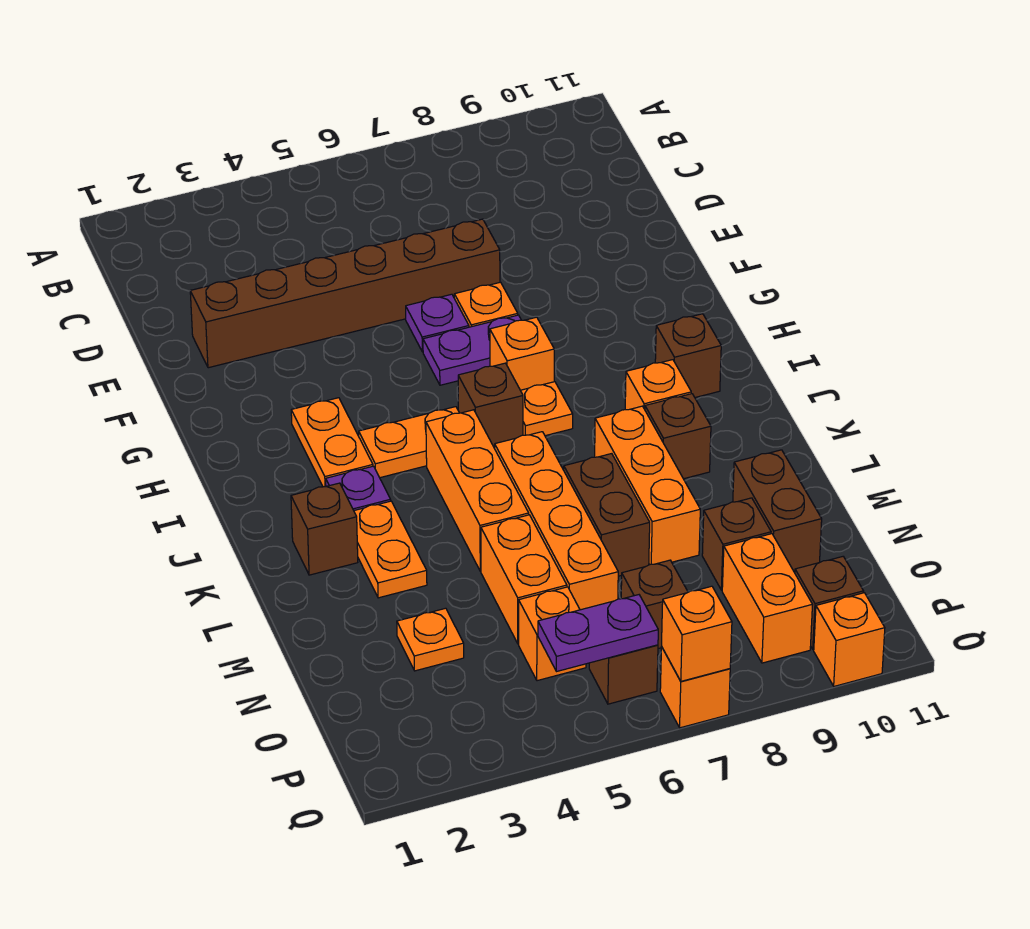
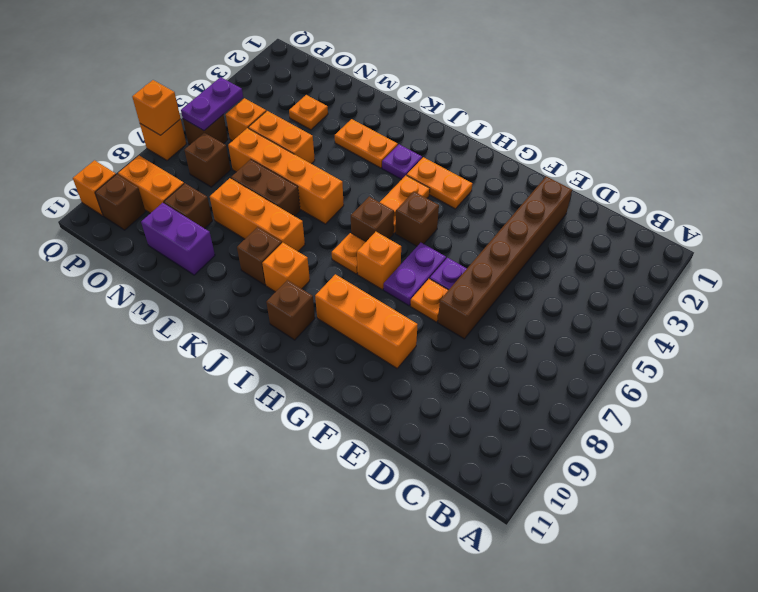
orange 1x3 brick [426,410,529,571] -> orange 1x3 brick moved to [315,274,418,368]
brown 1x1 brick [291,483,358,575] -> brown 1x1 brick moved to [396,192,439,246]
brown 1x2 brick [733,450,822,571] -> purple 1x2 brick [141,203,215,275]

